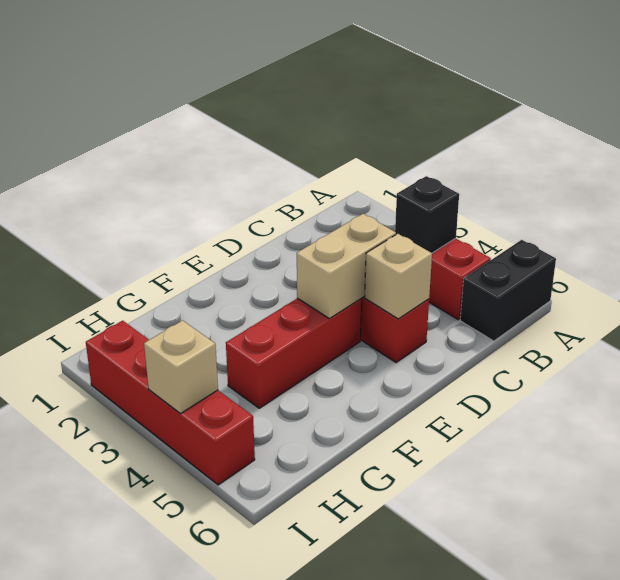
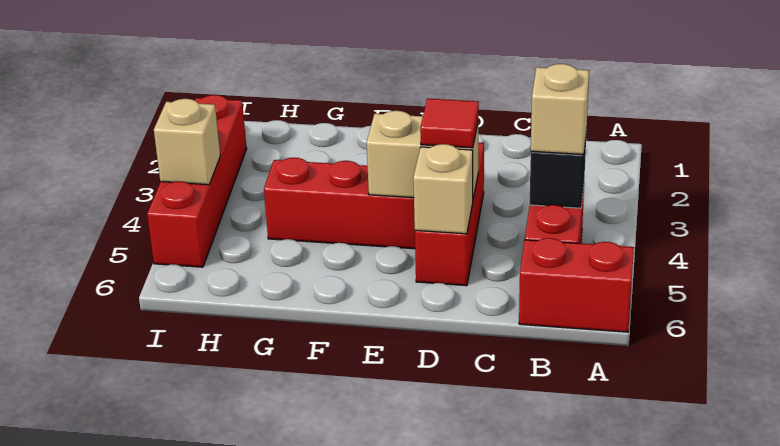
black 1x2 brick [460,240,556,341] -> red 1x2 brick [519,238,634,332]
none -> tan 1x1 brick [531,64,589,154]
none -> red 1x1 tile [420,99,479,148]

